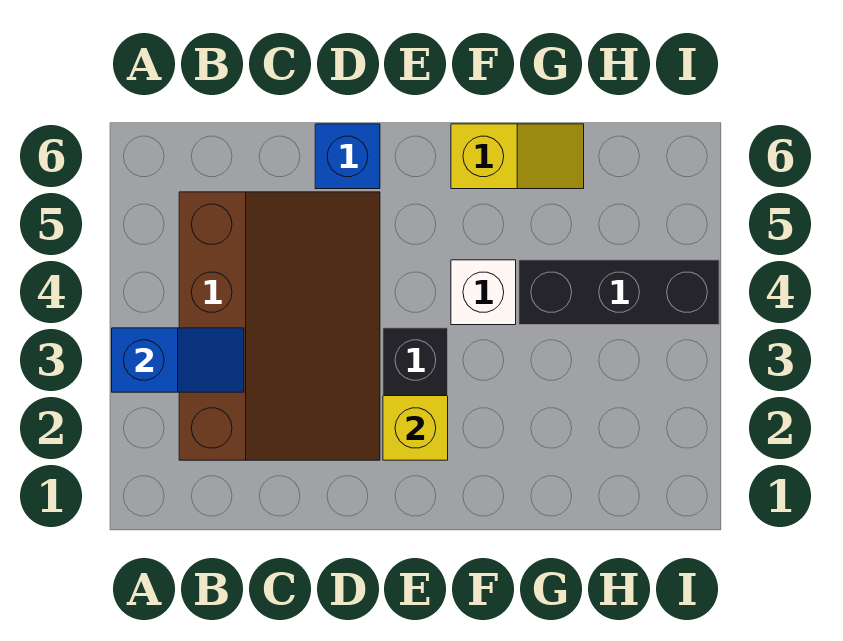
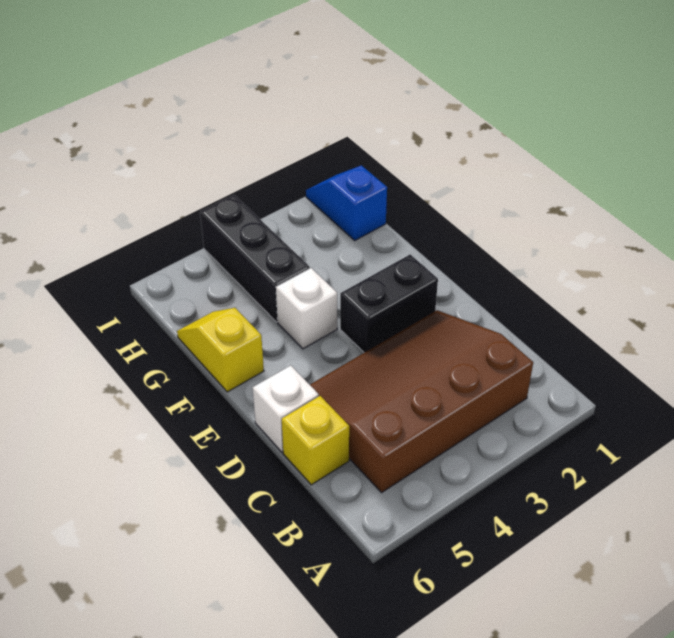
blue 1x2 slope [112,328,244,392] -> blue 1x2 slope moved to [306,165,387,240]
blue 1x1 brick [315,124,380,189] -> white 1x1 brick [253,366,319,453]
yellow 1x1 brick [383,396,448,460] -> yellow 1x1 brick moved to [282,396,349,485]

